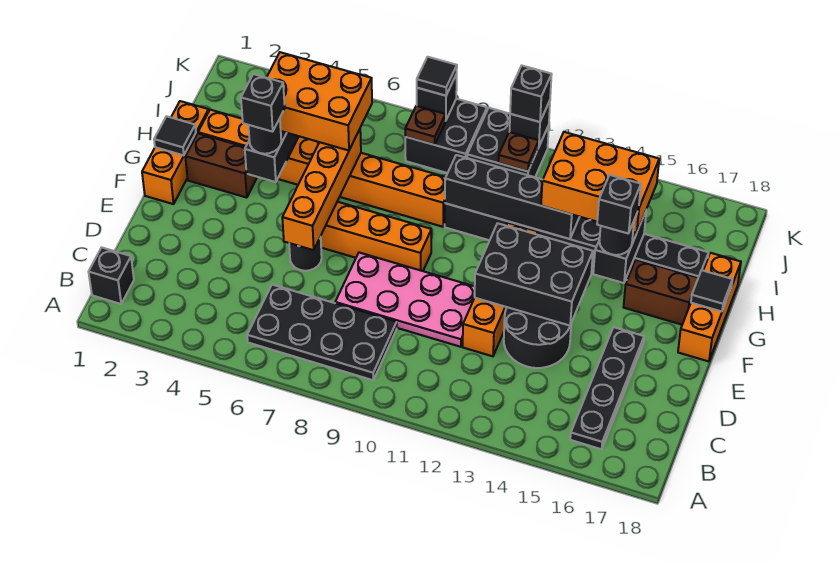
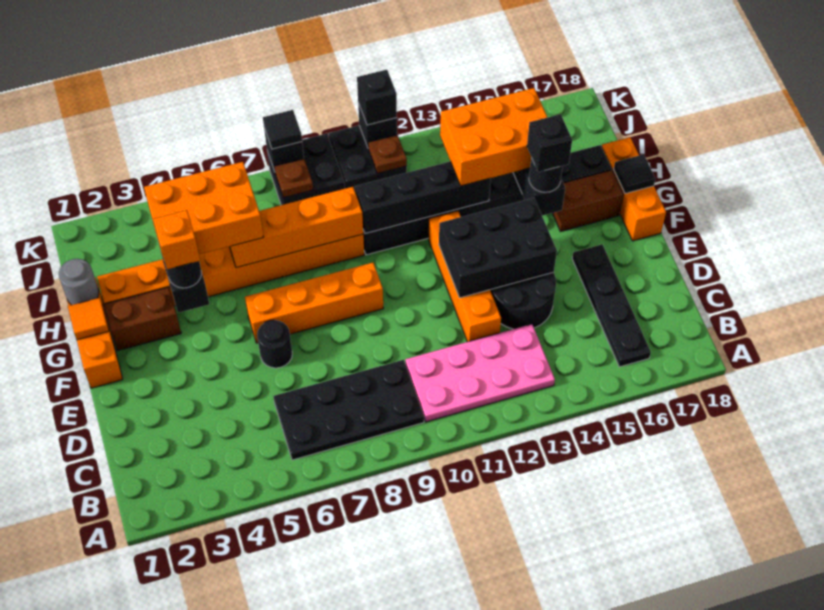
black 1x1 brick [89,247,134,304] -> none
pink 2x4 plate [335,253,475,347] -> pink 2x4 plate moved to [405,324,555,422]
orange 1x4 brick [282,129,361,250] -> orange 1x4 brick turned to [230,187,363,268]
black 1x1 tile [154,116,196,155] -> orange 1x1 tile [68,298,109,340]
black 1x1 brick [241,74,285,132] -> orange 1x1 brick [154,210,200,269]
none -> grey 1x1 round brick [59,259,99,305]

